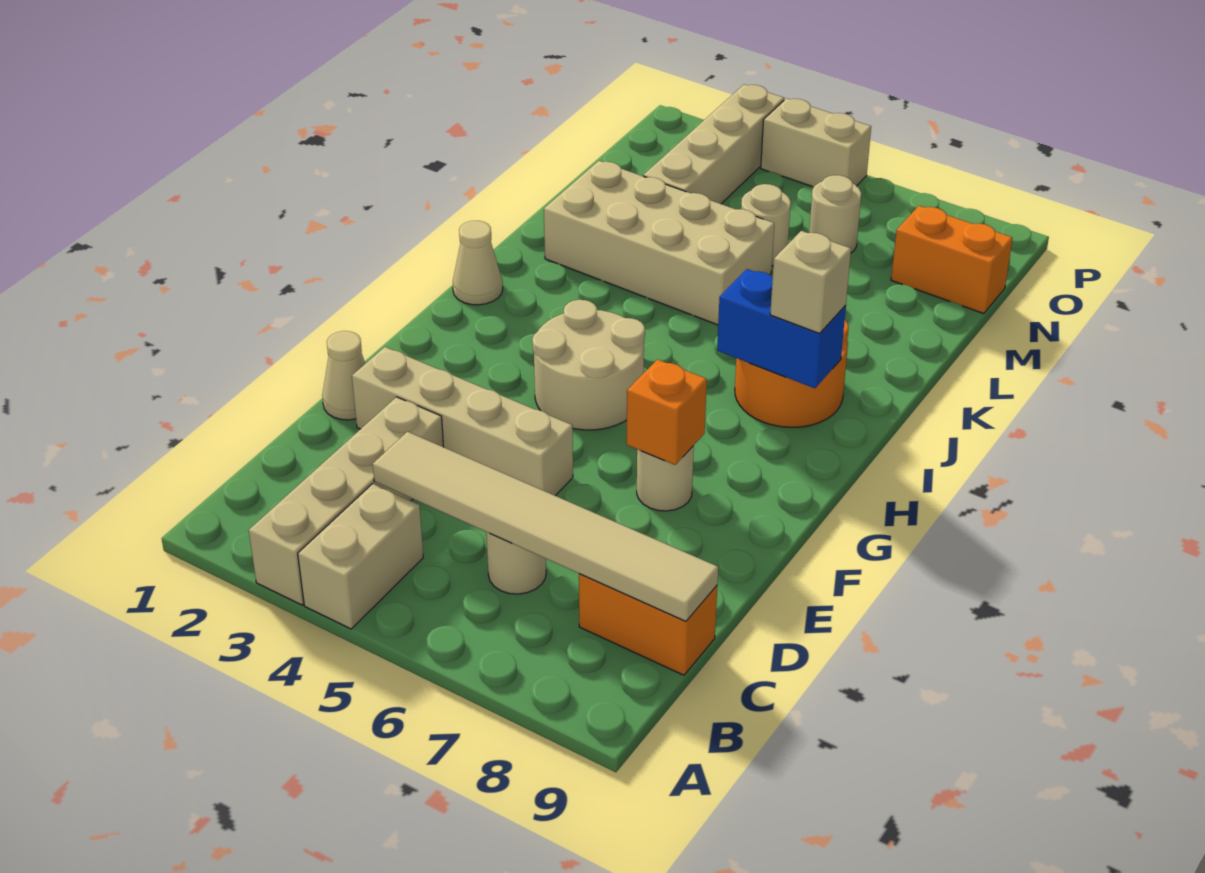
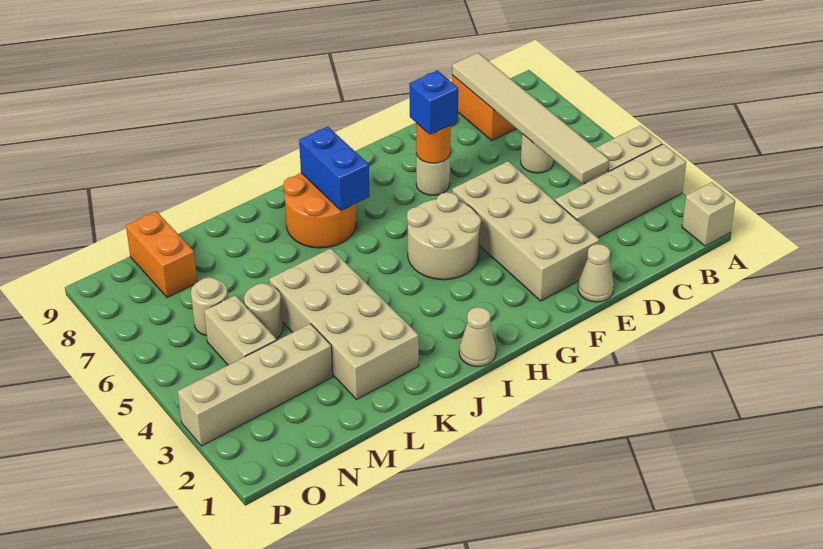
tan 1x4 brick [352,347,573,496] -> tan 2x4 brick [452,161,600,301]
orange 1x1 brick [627,359,707,465] -> orange 1x1 round brick [416,123,451,163]
none -> blue 1x1 brick [409,70,458,135]
tan 1x1 brick [770,231,851,333] -> tan 1x1 brick moved to [682,182,735,246]
tan 1x2 brick [761,98,871,187] -> tan 1x2 brick moved to [204,295,277,365]

